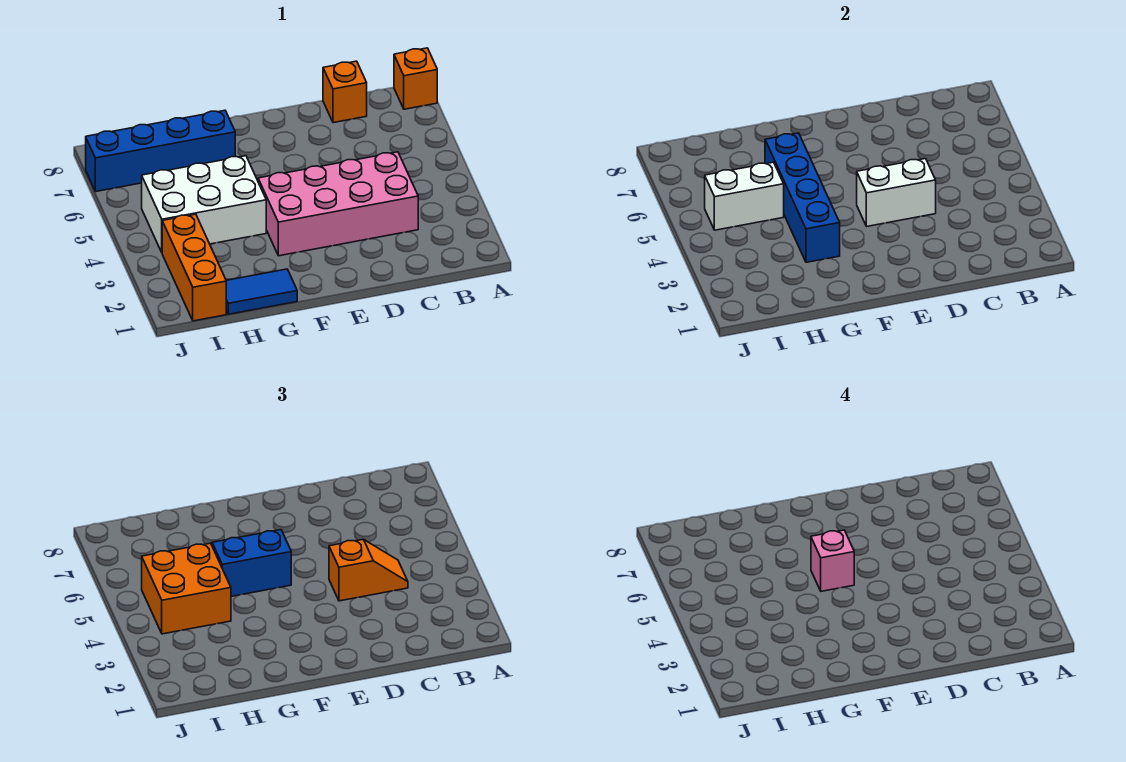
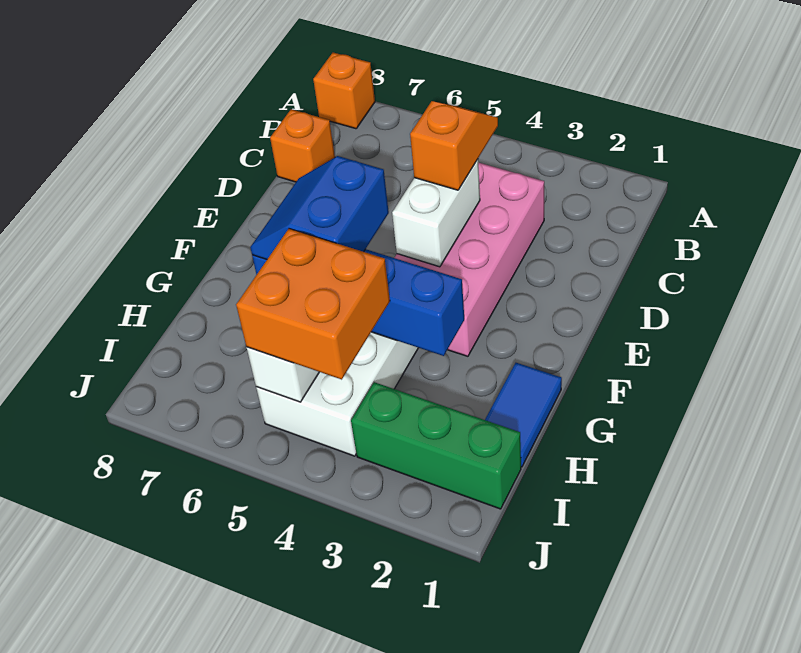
pink 1x1 brick [811,530,854,591] -> none
blue 1x4 brick [86,110,235,192] -> none
orange 1x3 brick [162,214,226,321] -> green 1x3 brick [351,382,521,509]

